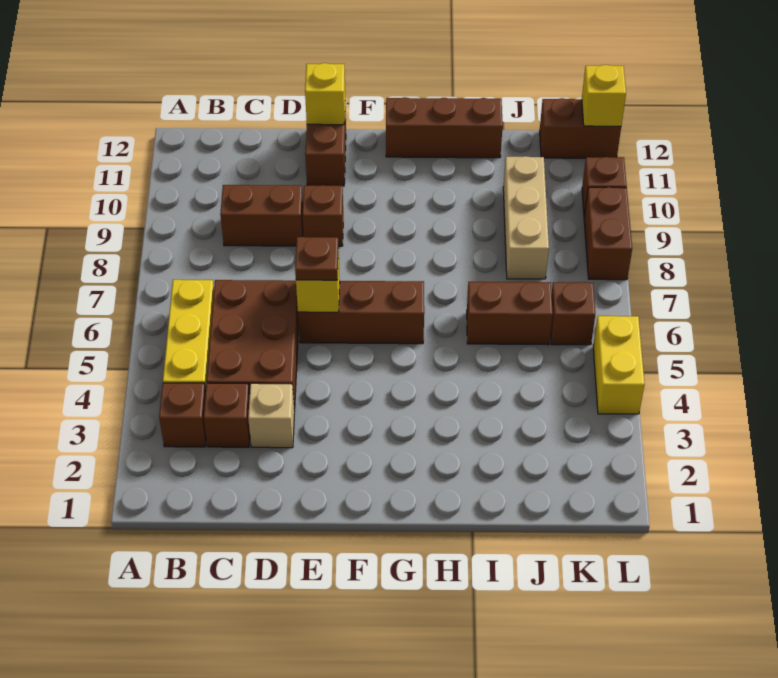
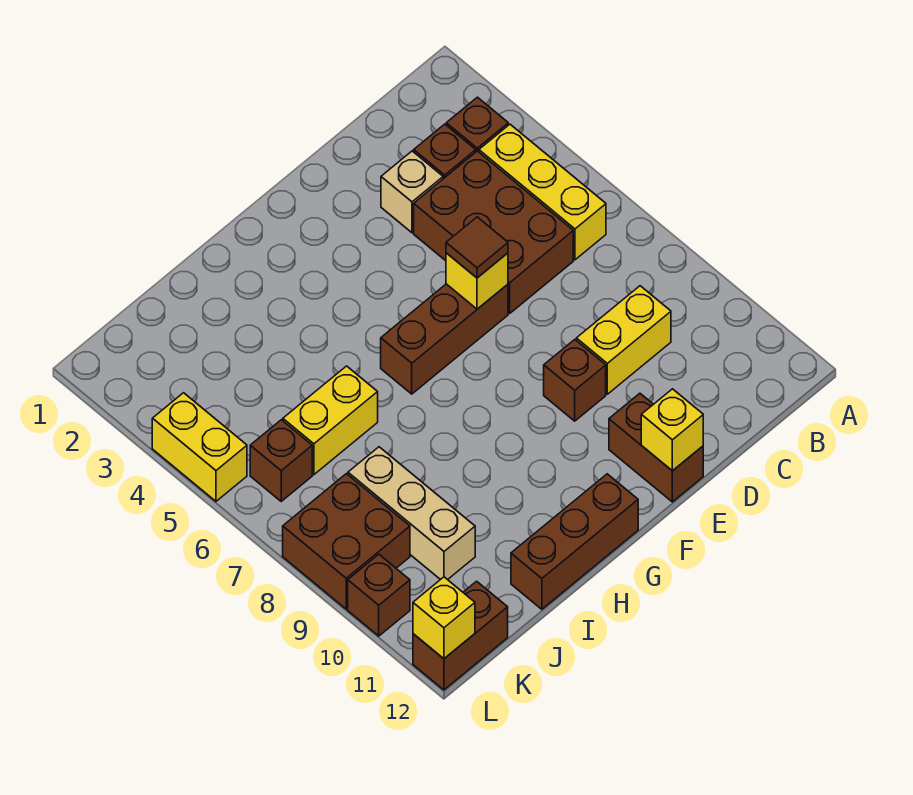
brown 1x2 brick [220,185,303,246] -> yellow 1x2 brick [576,286,671,394]
brown 1x1 plate [295,237,339,280] -> brown 1x1 tile [446,217,508,278]
brown 1x2 brick [467,282,553,345] -> yellow 1x2 brick [283,366,378,475]
brown 1x2 brick [584,187,632,280] -> brown 2x2 brick [283,474,410,609]

